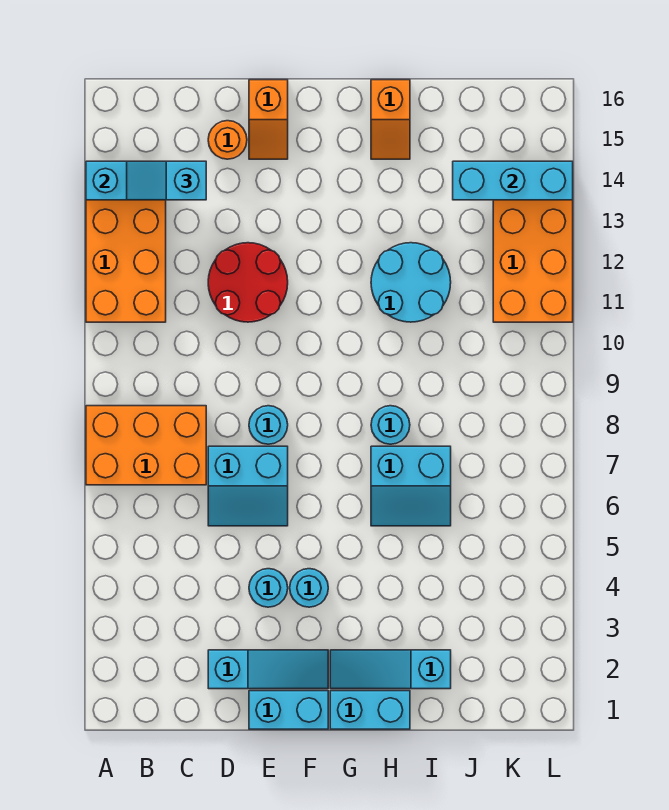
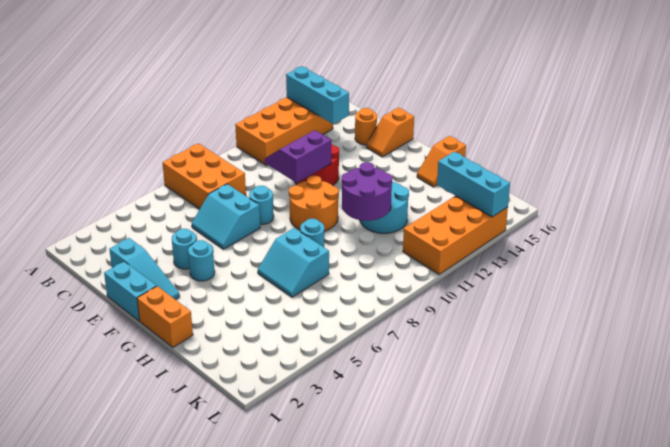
cyan 1x2 slope [127,161,206,200] -> none
none -> purple 2x2 slope [265,130,331,183]
none -> orange 2x2 round brick [289,176,339,231]
cyan 1x2 brick [330,691,410,729] -> orange 1x2 brick [137,286,193,347]
cyan 1x3 slope [330,650,451,689] -> none
none -> purple 2x2 round brick [342,162,392,221]

